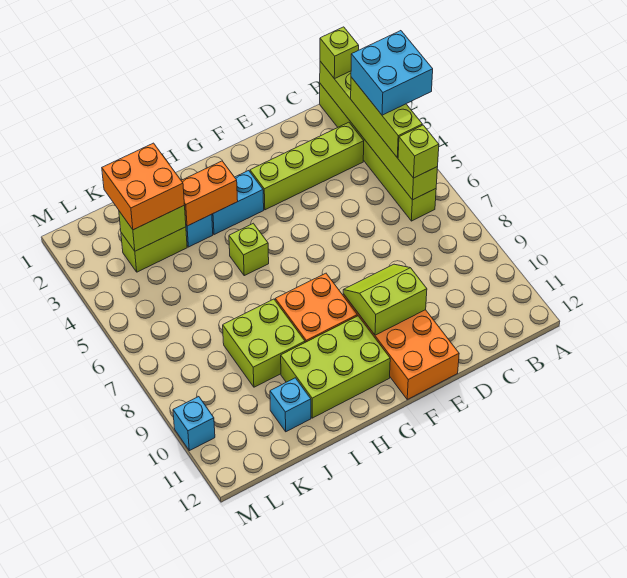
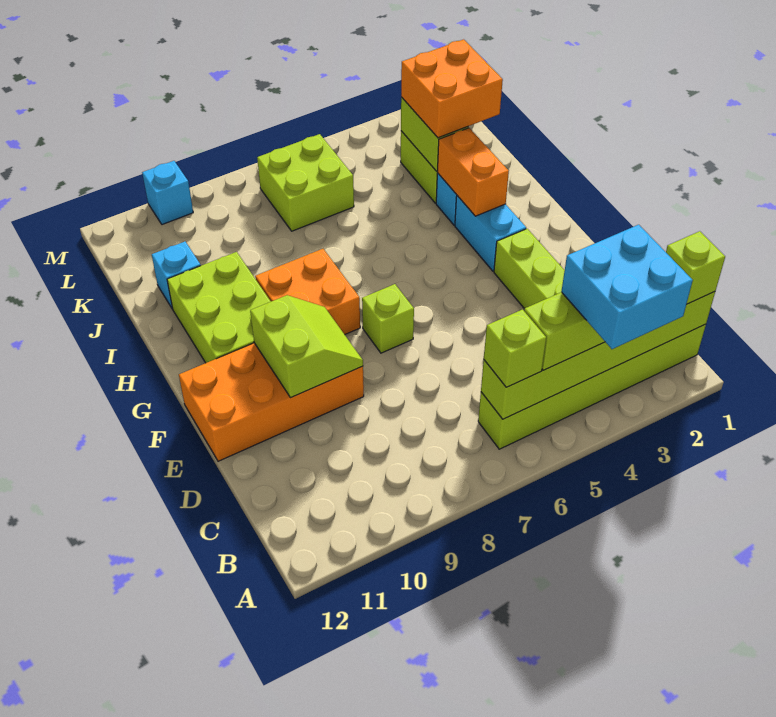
lime 1x1 brick [229,223,269,276] -> lime 1x1 brick moved to [362,284,414,353]
lime 2x2 brick [223,299,305,387] -> lime 2x2 brick moved to [257,134,354,231]

